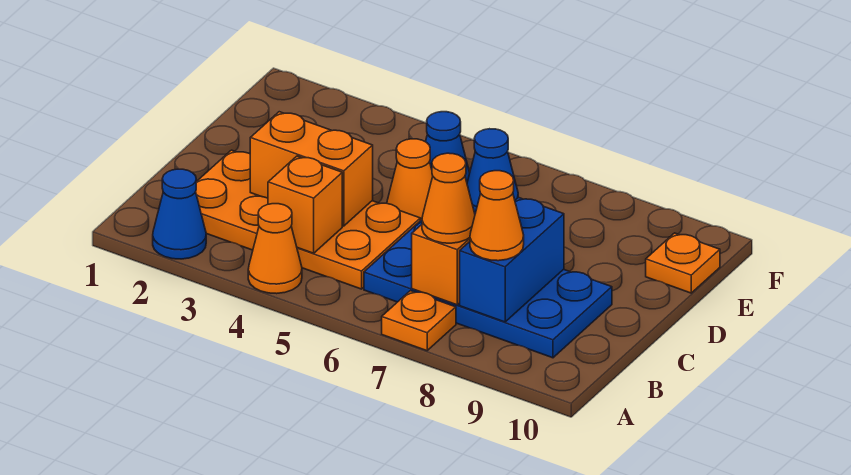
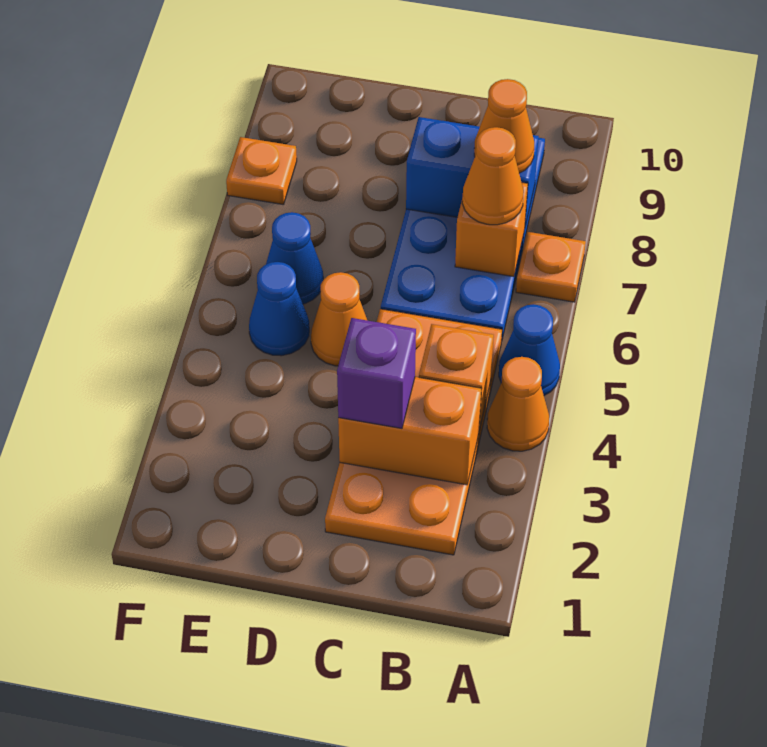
blue 1x1 cone [153,169,206,259] -> blue 1x1 cone moved to [499,304,560,395]
orange 1x2 brick [250,112,373,226] -> orange 1x2 brick turned to [338,377,481,485]
none -> purple 1x1 brick [337,318,416,428]
orange 1x1 plate [646,233,720,293] -> orange 1x1 plate moved to [226,137,297,205]

